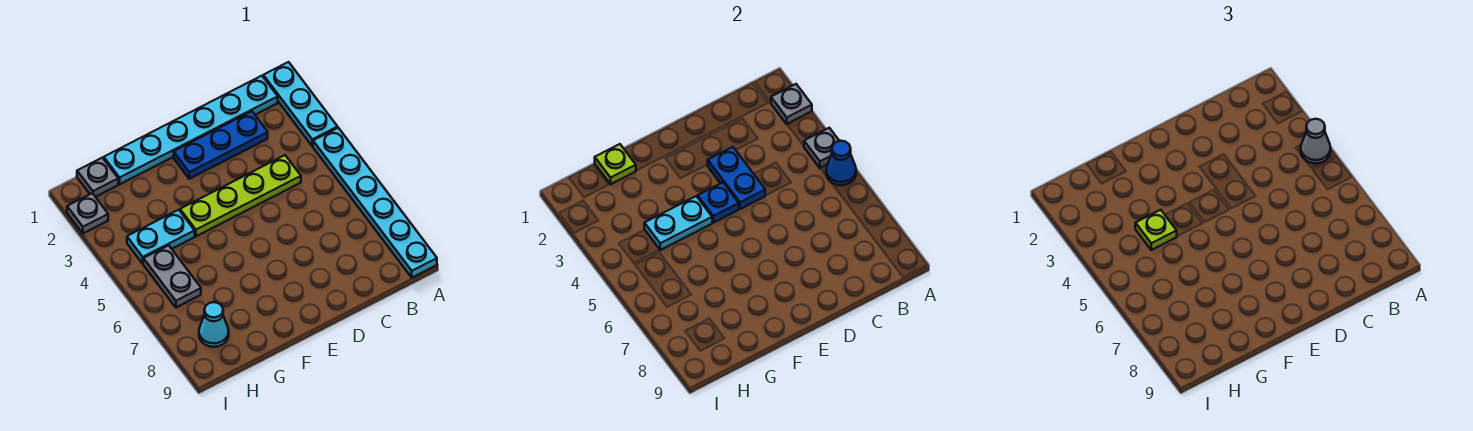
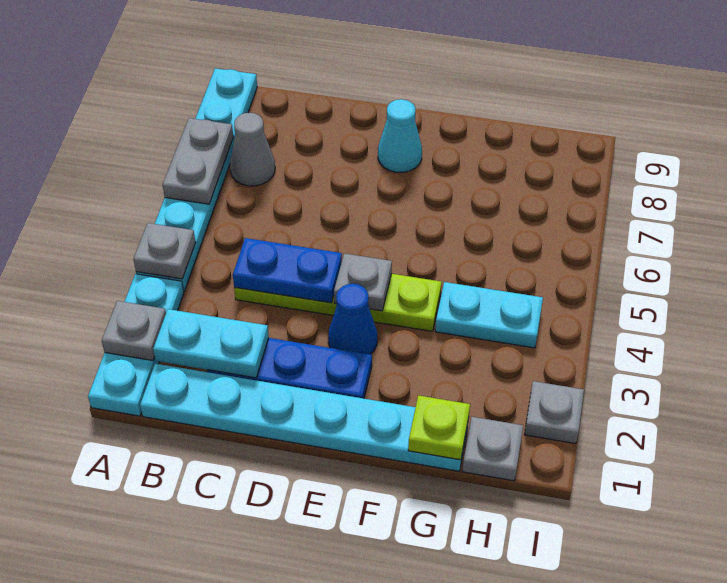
grey 1x1 cone [1301,119,1331,163] -> grey 1x1 cone moved to [230,113,275,186]
blue 1x1 cone [826,141,856,185] -> blue 1x1 cone moved to [328,284,377,354]
blue 1x2 plate [708,147,765,209] -> blue 1x2 plate turned to [233,238,342,303]
blue 1x1 plate [698,182,739,223] -> grey 1x1 plate [334,253,392,311]
cyan 1x2 plate [644,196,712,250] -> cyan 1x2 plate moved to [153,309,269,378]
lime 1x1 plate [1135,210,1177,250] -> none
grey 1x2 plate [143,245,201,307] -> grey 1x2 plate moved to [163,118,233,204]
cyan 1x1 cone [199,302,229,347] -> cyan 1x1 cone moved to [378,99,422,173]

